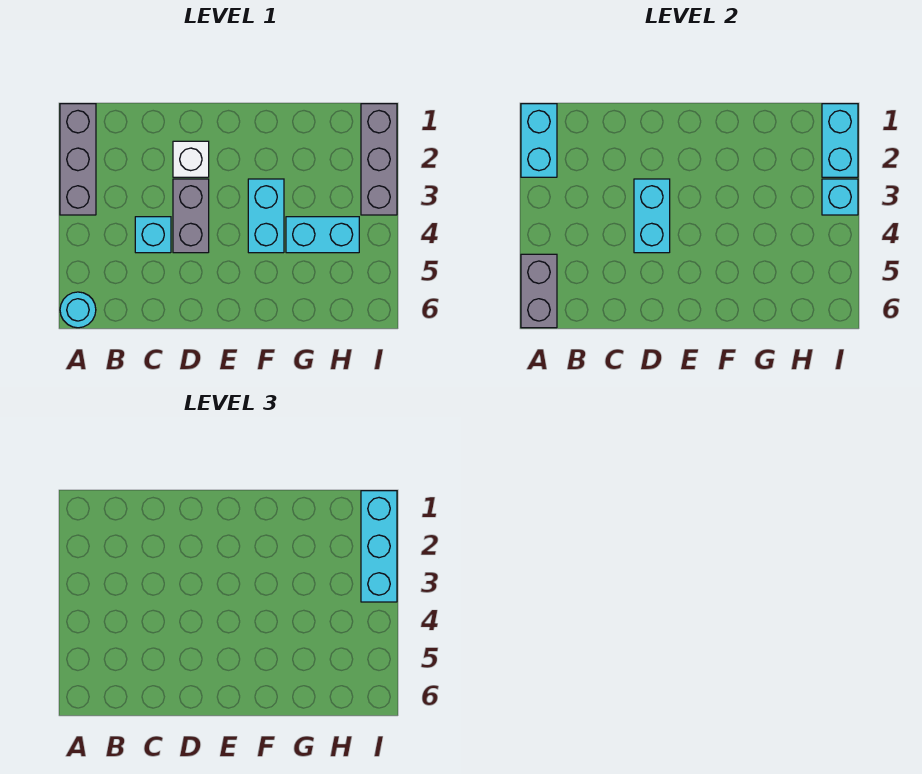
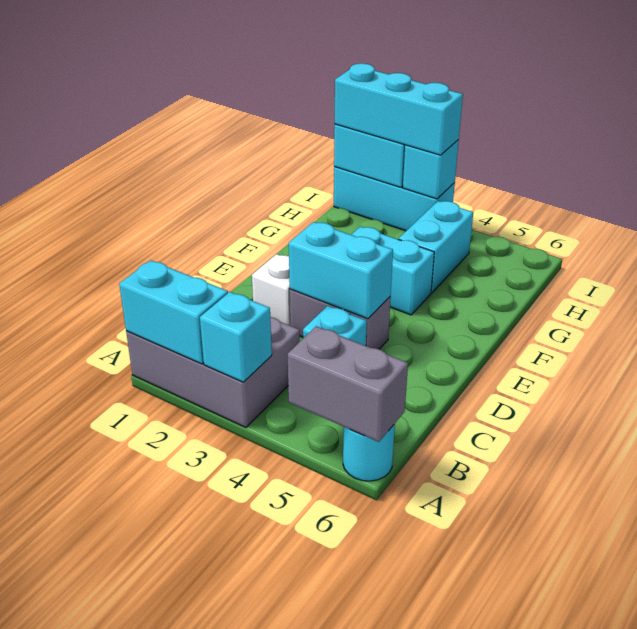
grey 1x3 brick [60,104,96,215] -> grey 2x3 brick [126,317,300,428]
none -> cyan 1x1 brick [200,292,272,382]
grey 1x3 brick [361,104,397,215] -> cyan 1x3 brick [334,167,455,231]

